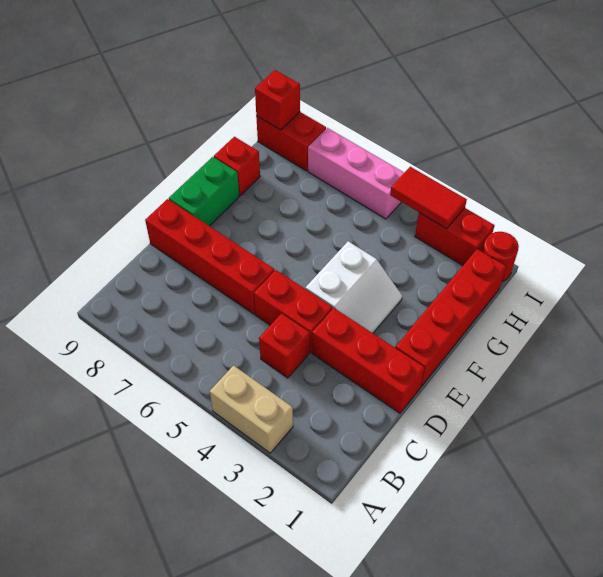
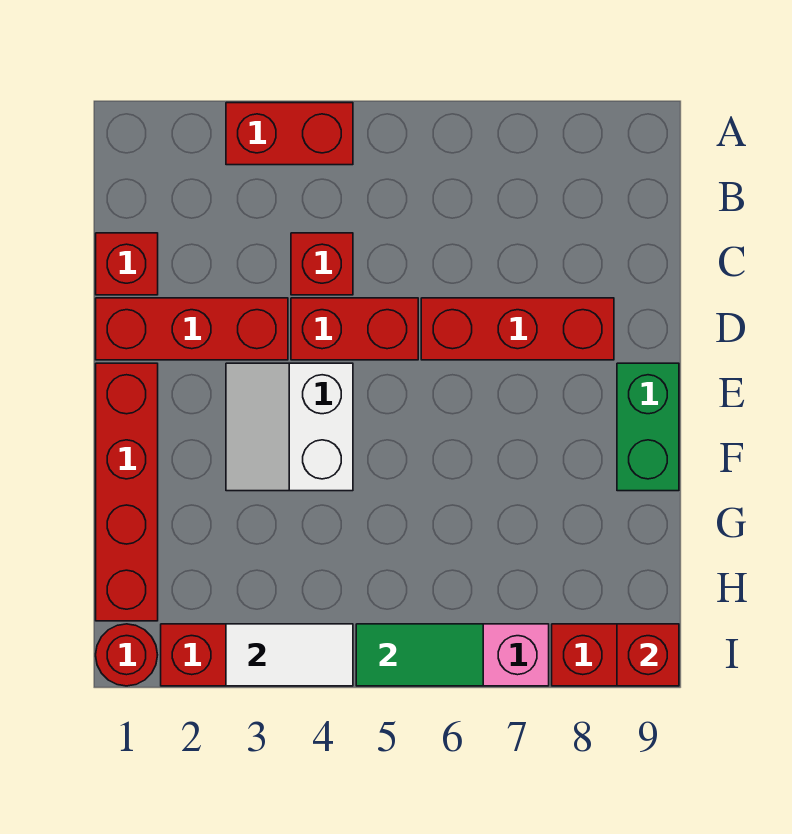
tan 1x2 brick [210,365,293,453] -> red 1x2 brick [226,103,353,165]
red 1x4 brick [145,199,274,314] -> red 1x3 brick [421,298,614,360]
red 1x1 brick [214,137,260,196] -> red 1x1 brick moved to [96,233,158,295]
red 1x2 tile [390,167,467,229] -> white 1x2 tile [226,624,353,686]
none -> green 1x2 tile [356,624,483,686]

